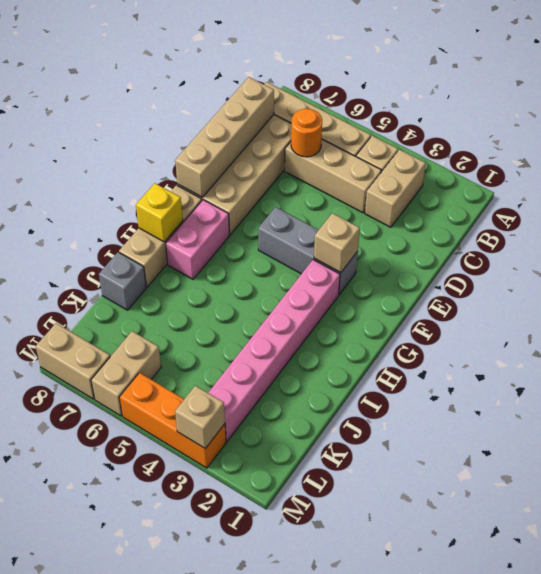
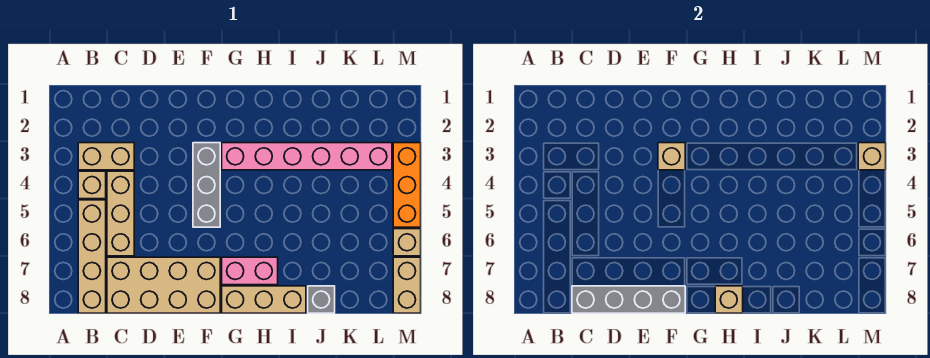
orange 1x1 round brick [291,109,322,157] -> none
tan 1x4 brick [175,77,274,197] -> grey 1x4 brick [572,286,685,313]
yellow 1x1 brick [136,183,183,242] -> tan 1x1 brick [715,286,743,313]
tan 1x2 brick [91,331,161,416] -> tan 1x1 brick [393,229,421,256]

